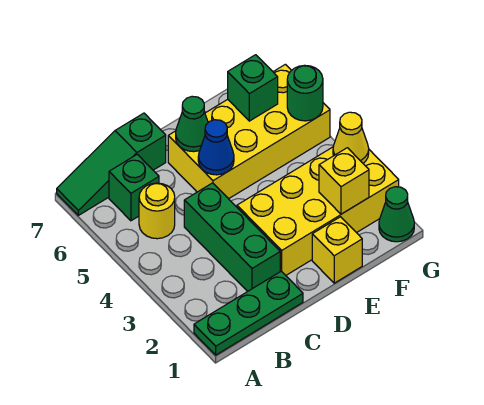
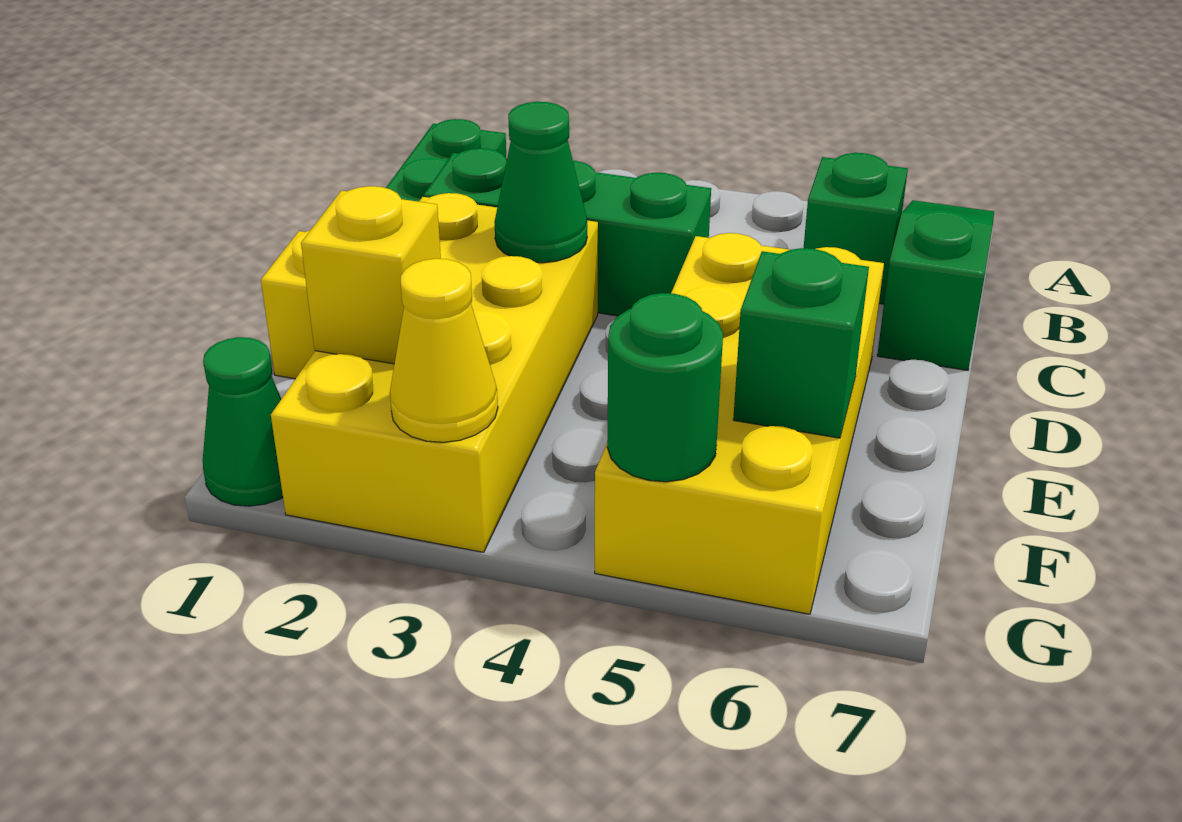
yellow 1x1 round brick [139,183,175,239] -> none
blue 1x1 cone [198,120,234,175] -> none
green 1x1 cone [176,96,208,152] -> green 1x1 cone moved to [494,102,587,263]

